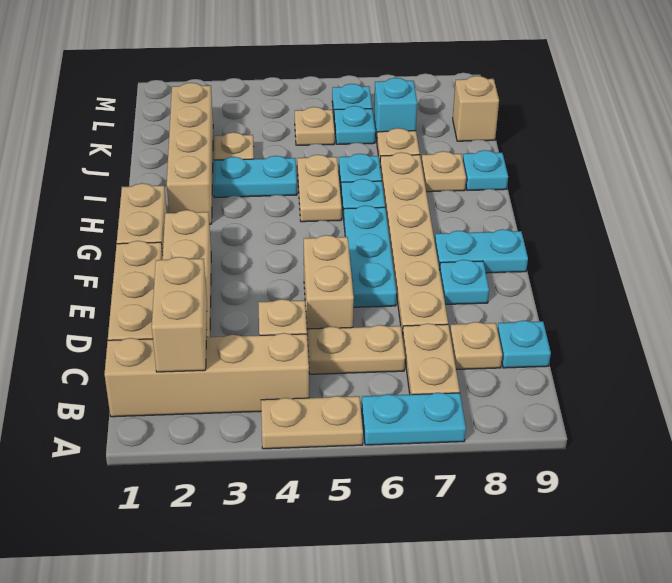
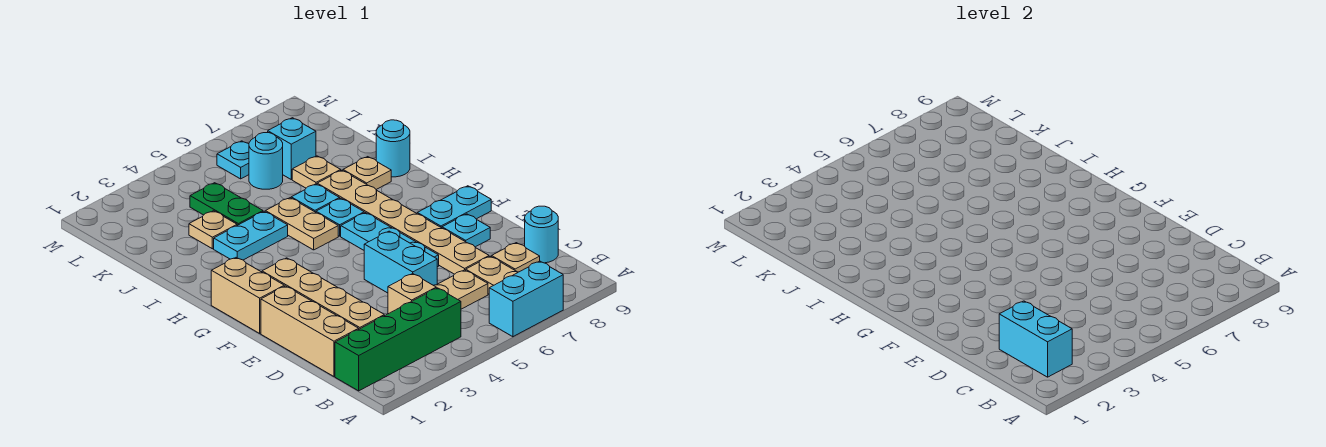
tan 1x2 plate [261,396,363,449] -> none
cyan 1x2 plate [362,393,466,445] -> cyan 1x2 brick [489,261,563,337]
tan 1x4 brick [105,333,309,417] -> green 1x4 brick [335,288,461,391]
tan 1x2 brick [152,257,207,372] -> cyan 1x2 brick [999,301,1072,377]
cyan 1x1 plate [497,320,551,368] -> cyan 1x1 round brick [525,206,558,263]
tan 1x2 brick [304,235,354,339] -> cyan 1x2 brick [364,231,437,293]
tan 1x4 brick [167,83,213,224] -> none
cyan 1x1 plate [463,150,508,191] -> cyan 1x1 round brick [376,120,410,177]
none -> green 1x2 plate [190,183,263,225]
tan 1x1 plate [295,107,335,145] -> none
cyan 1x1 plate [334,106,375,144] -> cyan 1x1 round brick [249,133,283,189]
tan 1x1 brick [453,76,499,141] -> none

